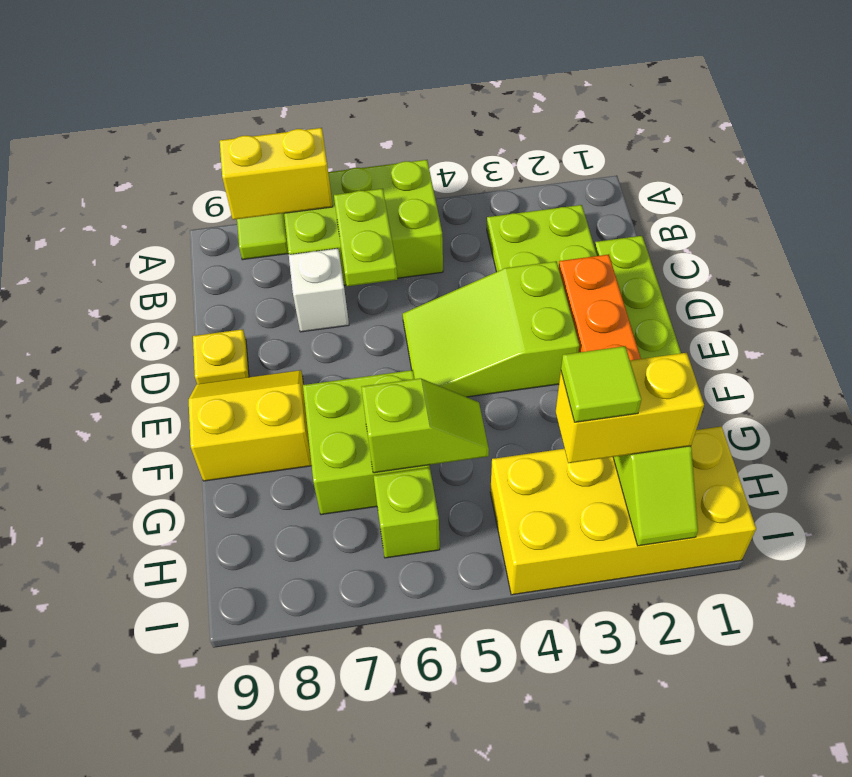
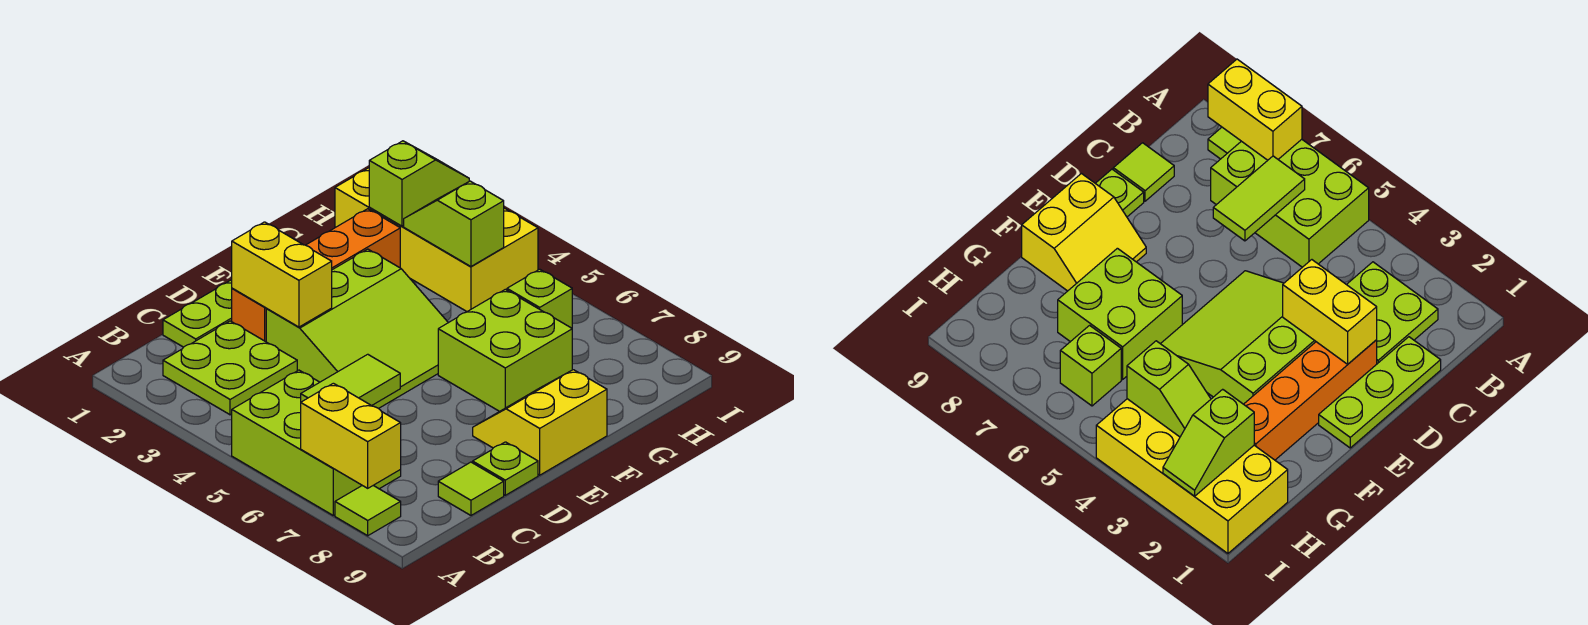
lime 1x2 plate [334,189,397,286] -> lime 1x2 tile [301,354,400,406]
white 1x1 brick [289,248,349,332] -> none
lime 2x3 slope [403,261,579,397] -> lime 3x3 slope [266,249,448,409]
yellow 1x1 plate [193,329,249,384] -> lime 1x1 plate [473,442,538,495]
yellow 2x2 slope [189,370,312,481] -> yellow 2x2 slope turned to [473,370,607,475]
lime 1x2 slope [362,378,489,473] -> lime 1x2 slope moved to [404,181,504,266]
yellow 1x2 brick [556,353,704,463] -> yellow 1x2 brick moved to [232,222,332,327]
lime 1x1 tile [561,346,641,422] -> lime 1x1 tile moved to [438,462,504,515]

